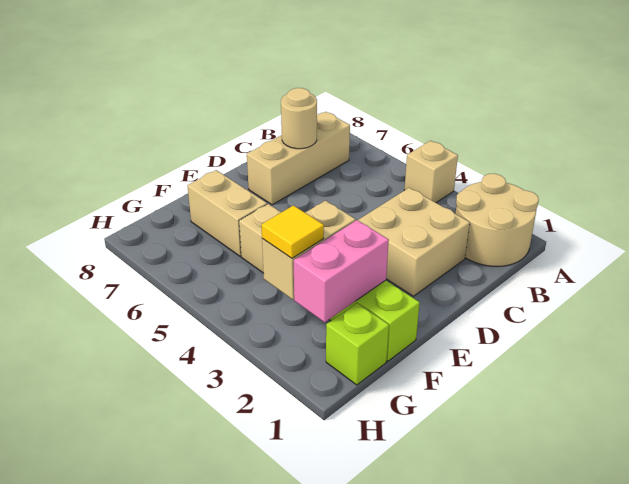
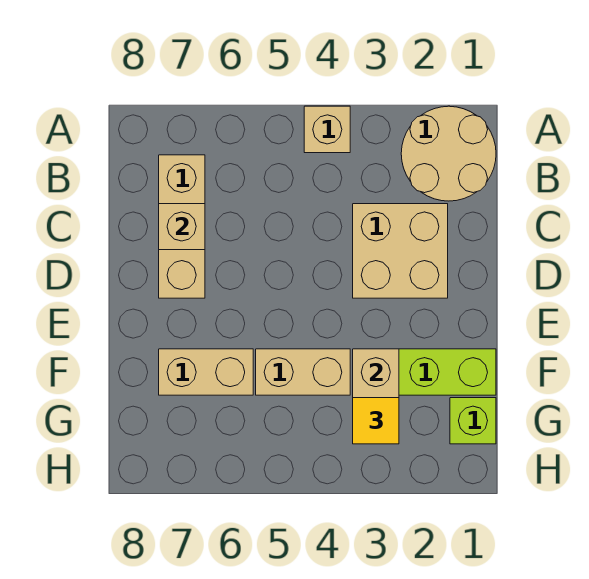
tan 1x1 round brick [281,88,317,149] -> tan 1x1 brick [159,204,205,250]
pink 1x2 brick [294,220,389,322] -> none

